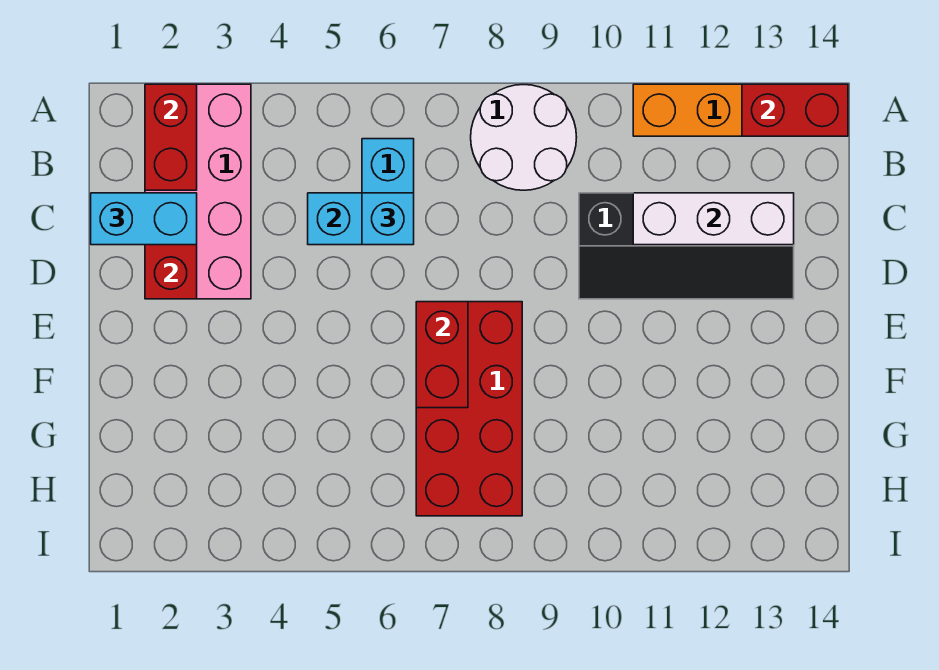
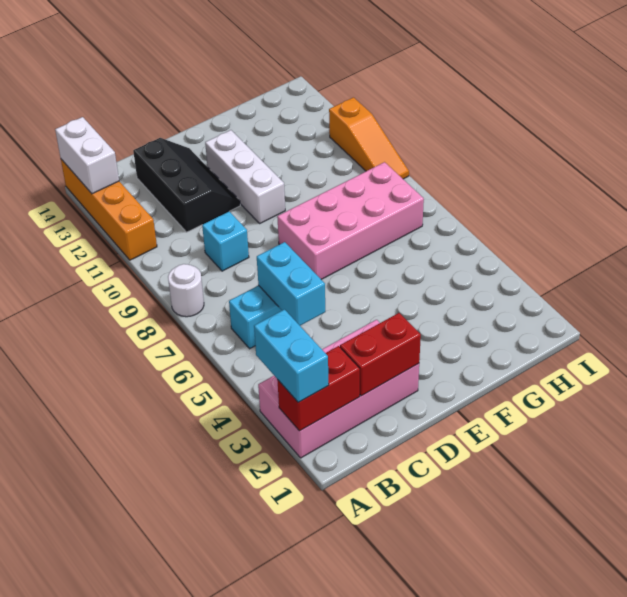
white 2x2 round brick [471,85,577,190] -> white 1x1 round brick [168,264,204,317]
red 1x2 brick [742,84,848,136] -> white 1x2 brick [55,117,119,194]
cyan 1x2 brick [91,193,197,245] -> cyan 1x2 brick moved to [254,310,329,402]
cyan 1x1 brick [362,193,414,245] -> cyan 1x1 brick moved to [202,212,249,271]
black 2x4 slope [579,193,794,299] -> black 2x3 slope [133,138,240,232]
white 1x3 brick [633,193,794,245] -> white 1x3 brick moved to [205,130,285,223]
red 2x4 brick [416,302,522,516] -> pink 2x4 brick [277,162,424,279]
red 1x2 brick [416,302,468,408] -> none
none -> orange 1x3 slope [329,97,409,179]

